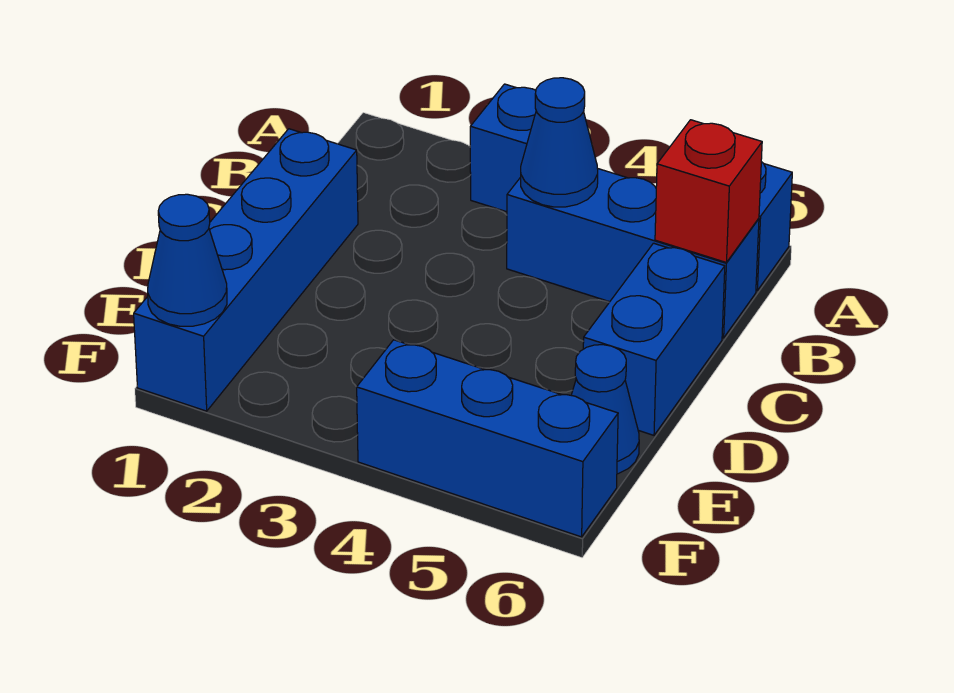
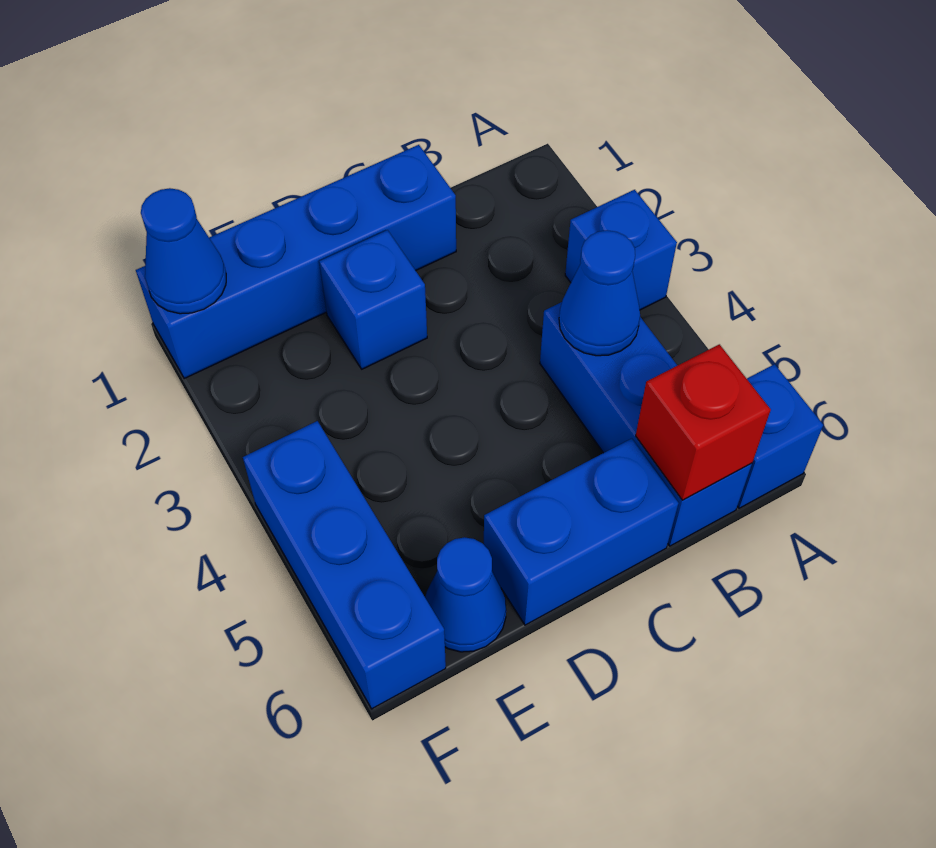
none -> blue 1x1 brick [319,230,427,369]

